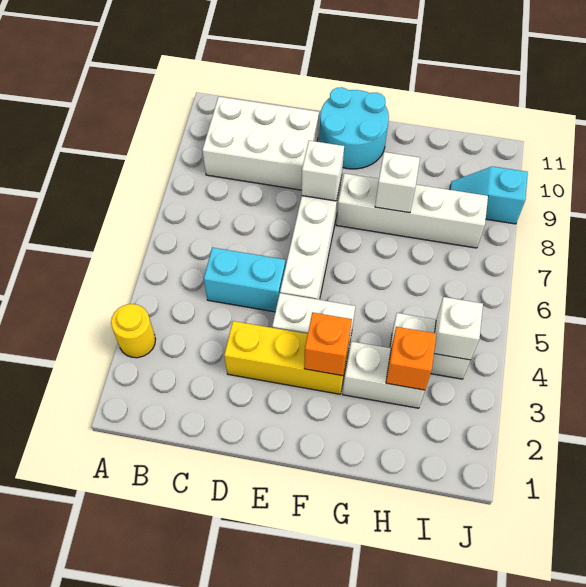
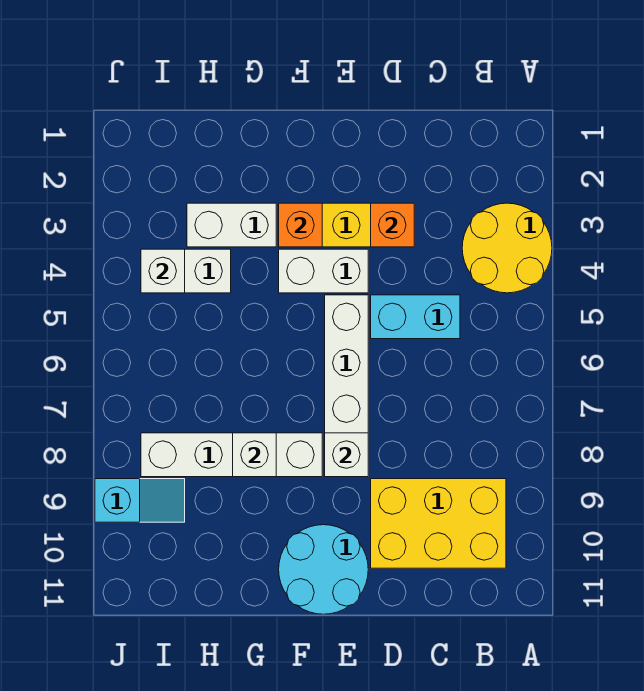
yellow 1x1 round brick [111,304,155,358] -> yellow 2x2 round brick [462,203,552,293]
white 2x3 brick [202,97,319,190] -> yellow 2x3 brick [371,479,506,568]
orange 1x1 brick [386,327,436,390] -> orange 1x1 brick moved to [371,203,414,247]

